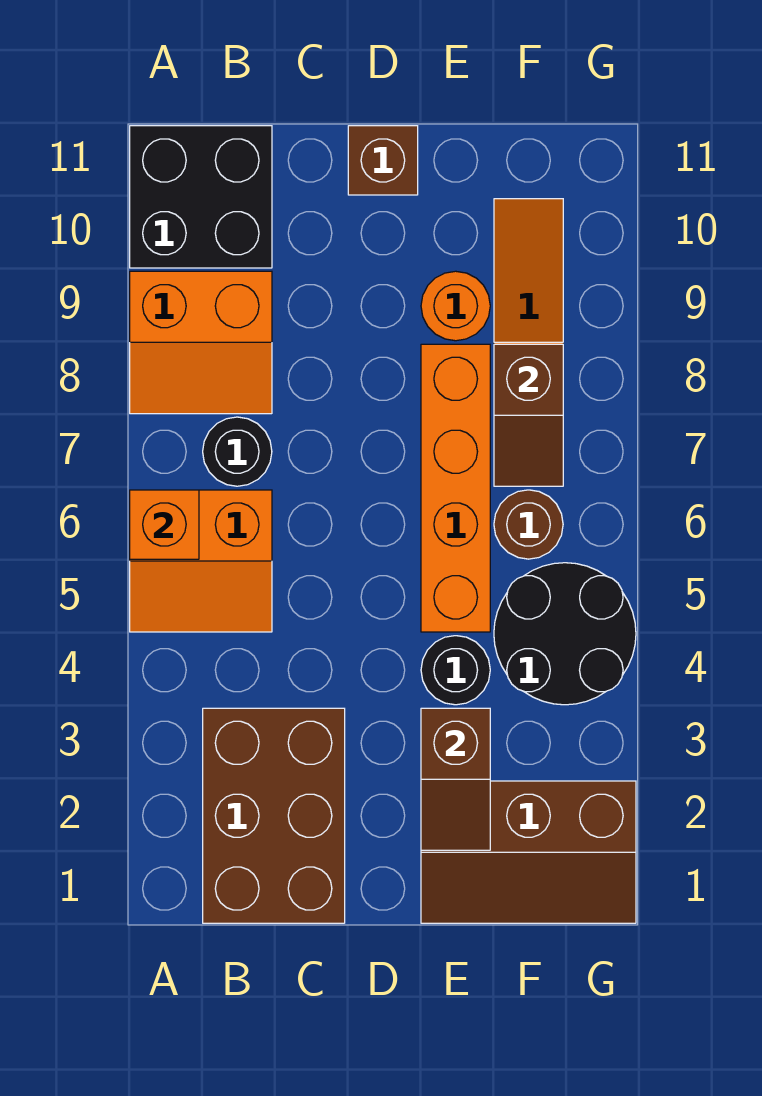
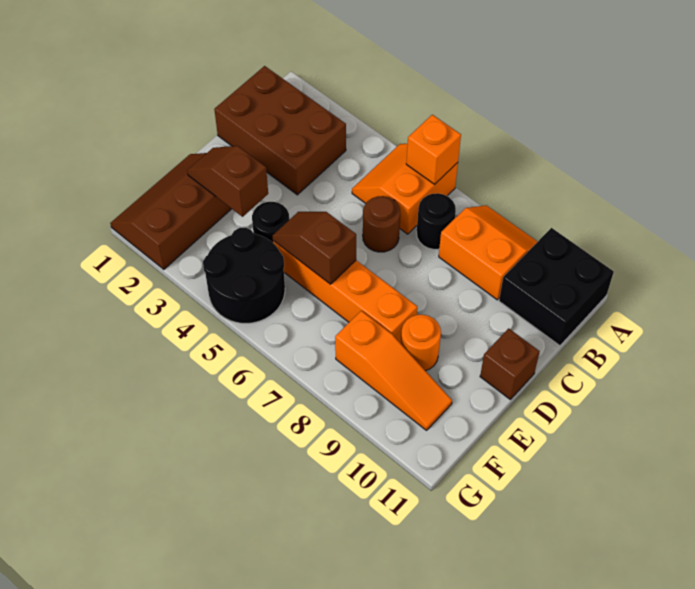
orange 2x2 slope [130,271,272,414] -> orange 2x2 slope turned to [439,205,538,300]
brown 1x1 round brick [494,490,563,559] -> brown 1x1 round brick moved to [363,196,400,252]
brown 1x2 slope [494,344,563,486] -> brown 1x2 slope moved to [272,212,356,284]

